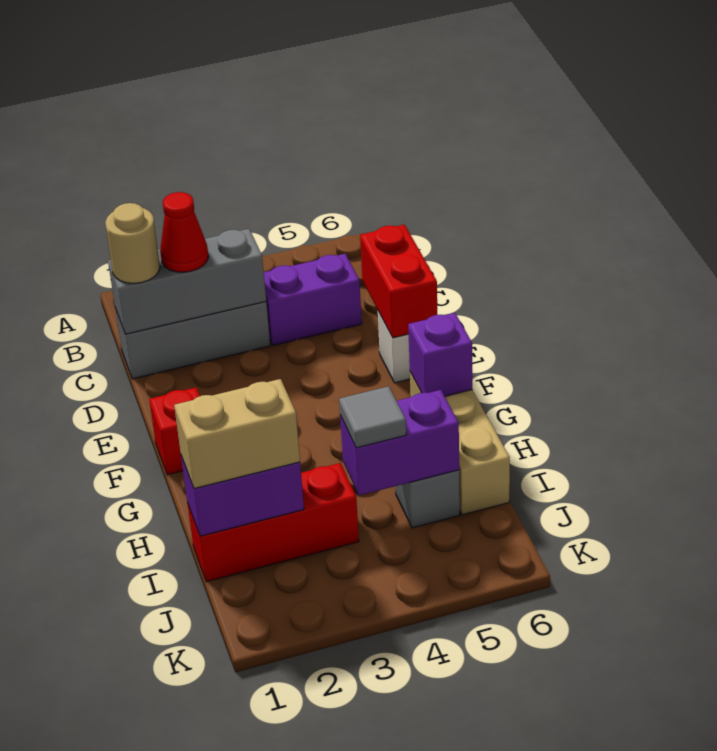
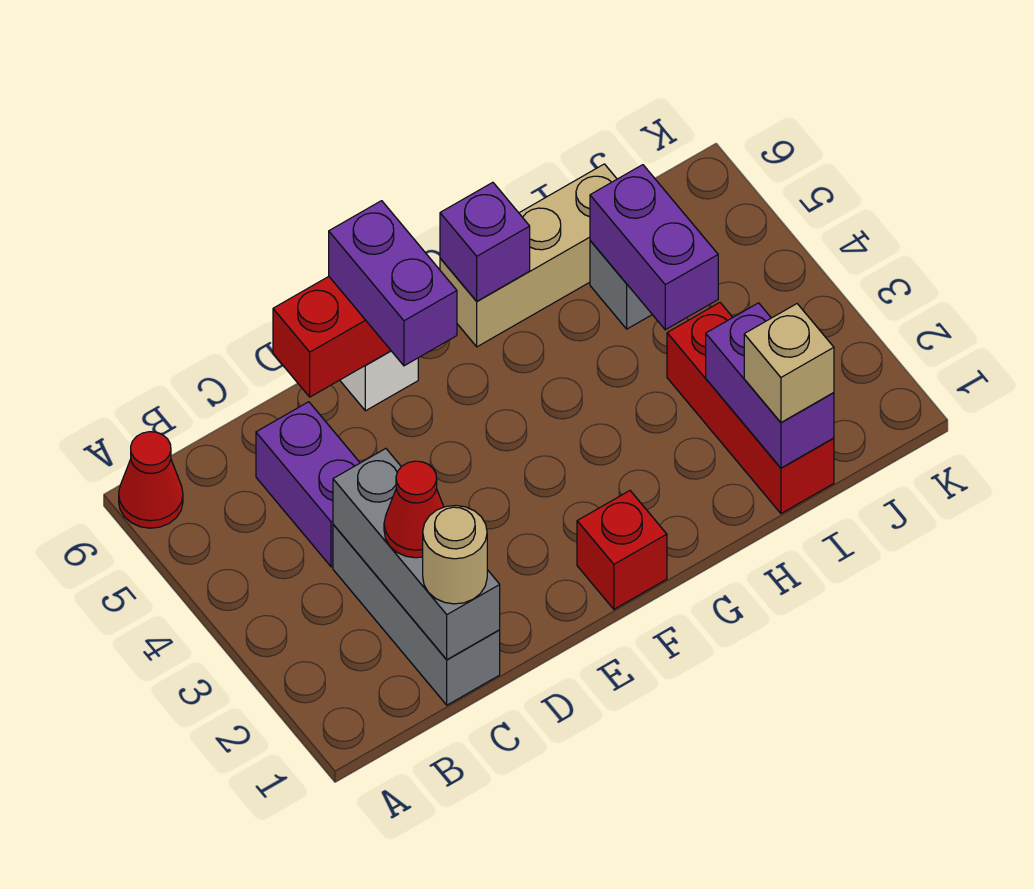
none -> red 1x1 cone [119,432,183,528]
none -> purple 1x2 brick [329,201,457,366]
tan 1x2 brick [174,379,300,489] -> tan 1x1 brick [744,304,834,422]
grey 1x1 tile [339,386,406,448] -> none

